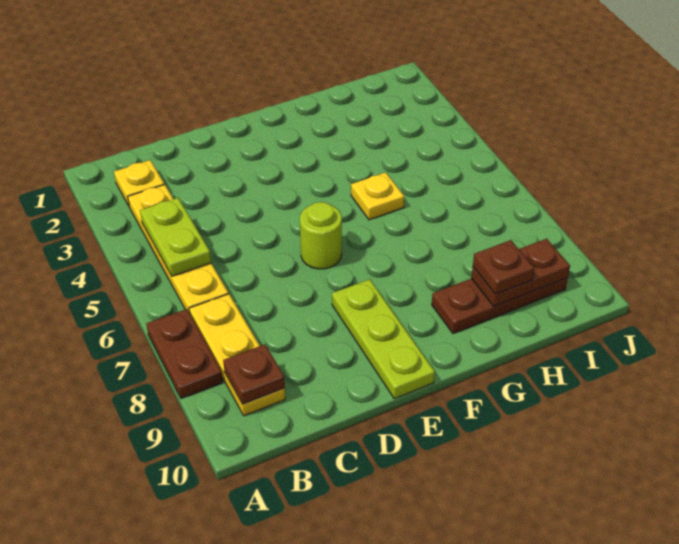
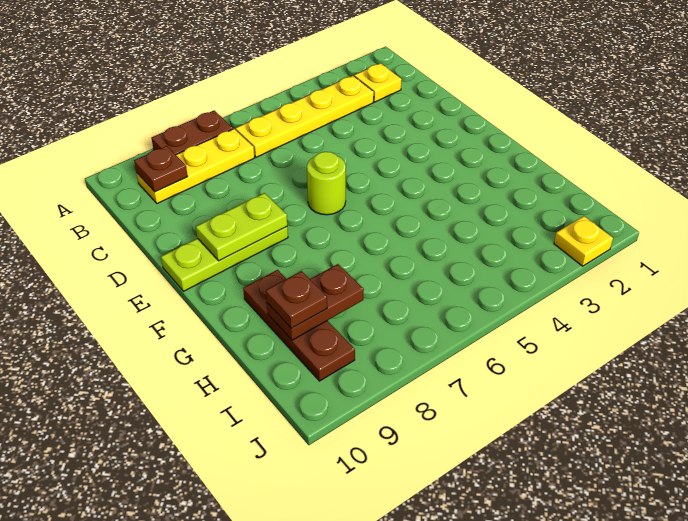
lime 1x2 plate [140,198,211,276] -> lime 1x2 plate moved to [196,193,287,261]
yellow 1x1 plate [351,172,404,220] -> yellow 1x1 plate moved to [554,216,613,266]
brown 1x2 plate [471,239,570,306] -> brown 1x2 plate turned to [267,264,364,340]

